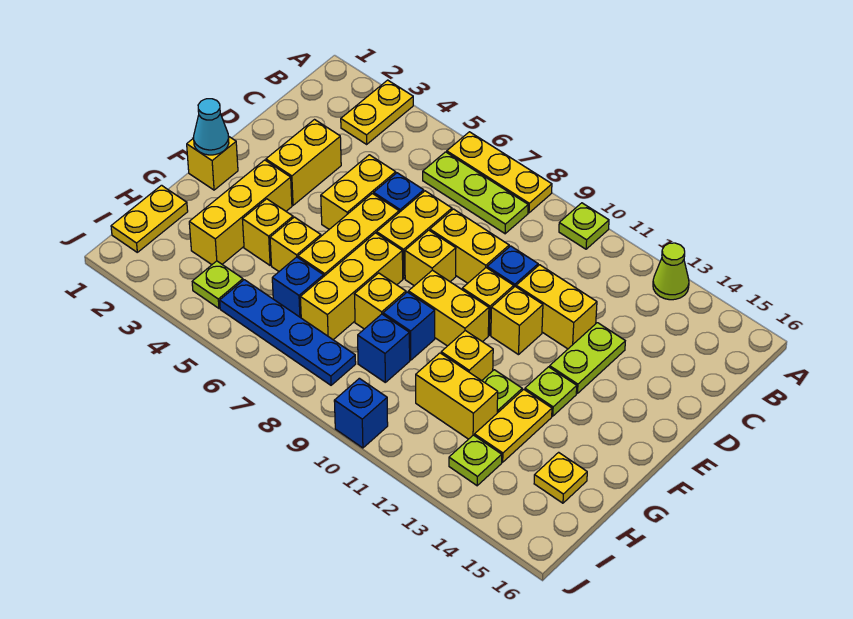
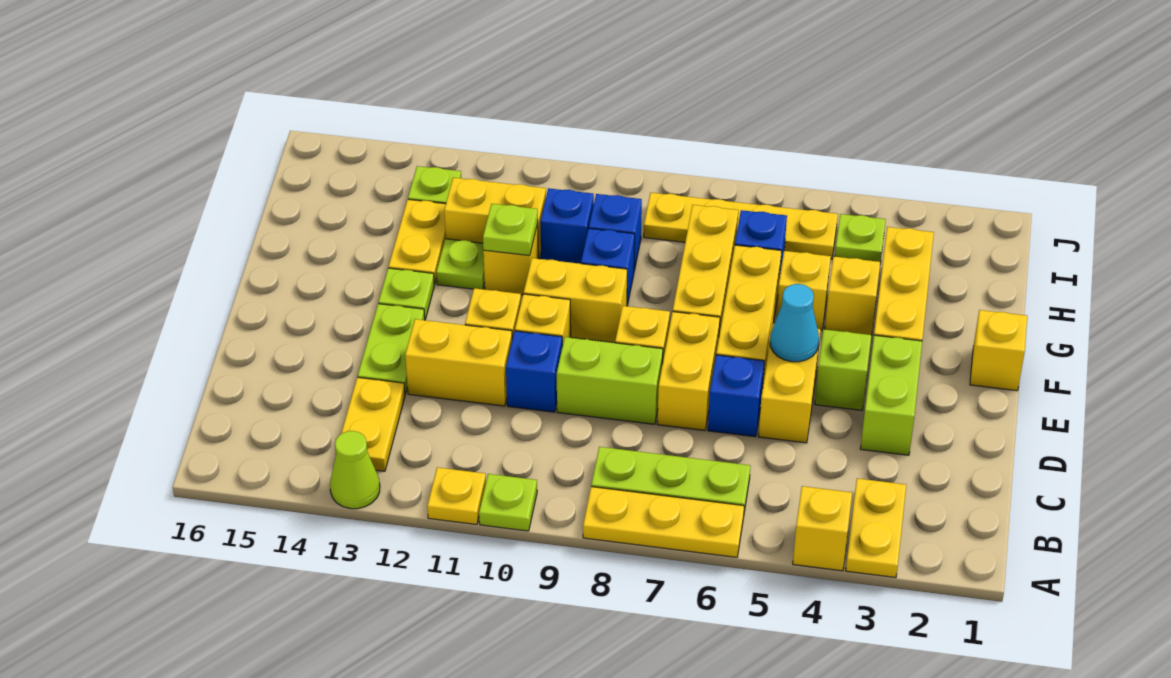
yellow 1x2 brick [266,120,341,205] -> lime 1x2 brick [860,335,922,455]
yellow 1x2 brick [430,209,509,283] -> lime 1x2 brick [557,337,663,424]
none -> lime 1x1 brick [815,329,871,410]
cyan 1x1 cone [194,99,229,155] -> cyan 1x1 cone moved to [770,284,819,362]
yellow 1x1 brick [354,273,406,329] -> yellow 1x1 brick moved to [793,486,852,571]
none -> lime 1x1 plate [483,204,538,256]
yellow 1x2 plate [111,185,188,252] -> yellow 1x2 plate moved to [341,377,405,471]
yellow 1x1 plate [534,452,587,503] -> yellow 1x1 plate moved to [427,467,486,525]
blue 1x4 plate [220,280,356,385] -> yellow 1x4 plate [644,193,838,259]
blue 1x1 brick [334,378,388,448] -> blue 1x1 brick moved to [540,188,594,264]

